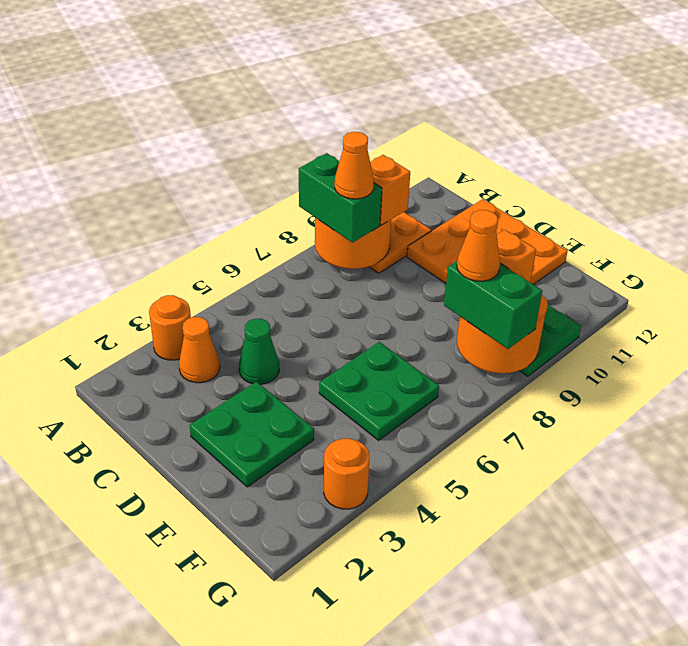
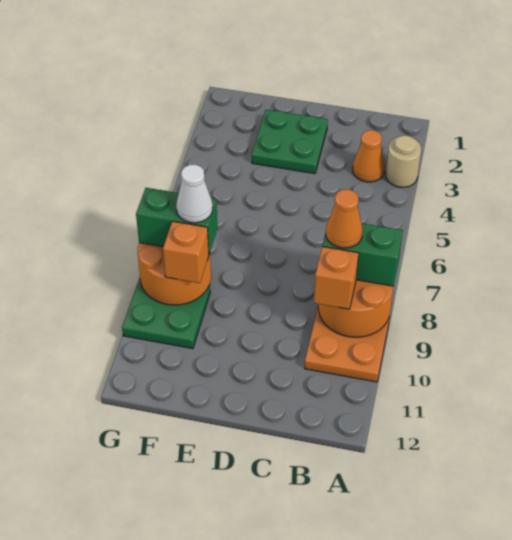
orange 1x1 round brick [149,295,191,360] -> tan 1x1 round brick [386,136,421,187]
green 1x1 cone [239,319,279,384] -> none
orange 3x3 plate [407,199,568,285] -> none
green 2x2 plate [319,342,439,440] -> none
orange 1x1 cone [457,210,500,281] -> white 1x1 cone [176,165,213,223]
orange 1x1 round brick [324,439,369,509] -> none

